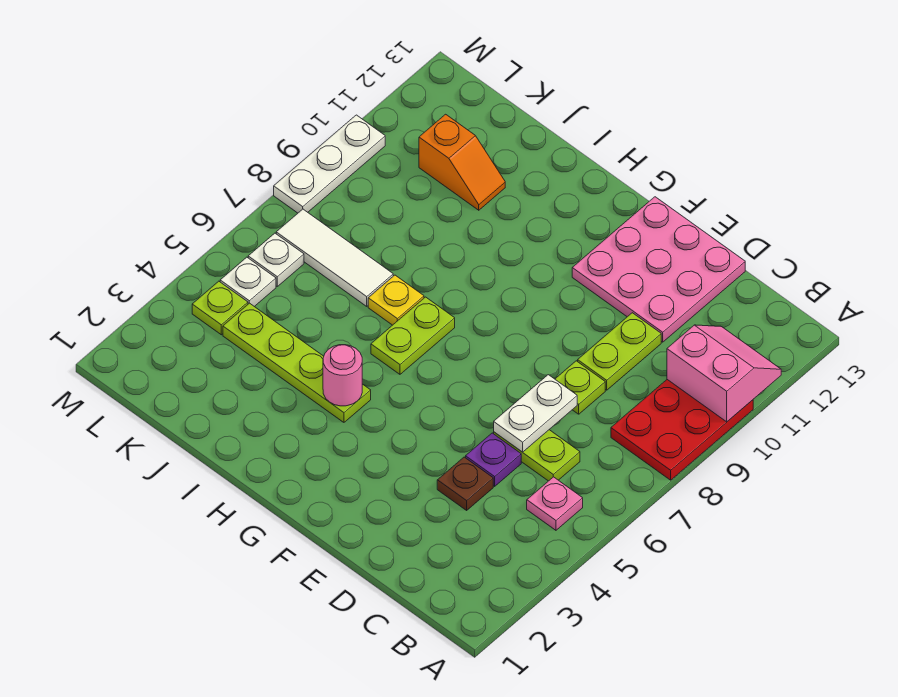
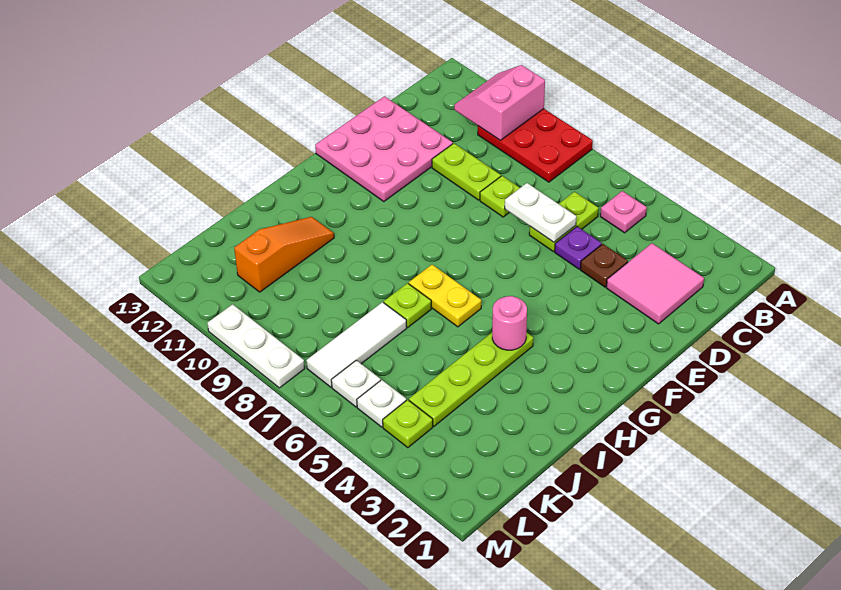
none -> pink 2x2 tile [607,243,704,324]
lime 1x2 plate [371,297,455,374] -> yellow 1x2 plate [409,265,481,327]
yellow 1x1 plate [368,275,424,325] -> lime 1x1 plate [384,283,431,327]
orange 1x2 slope [419,114,505,210] -> orange 1x3 slope [234,217,334,292]

